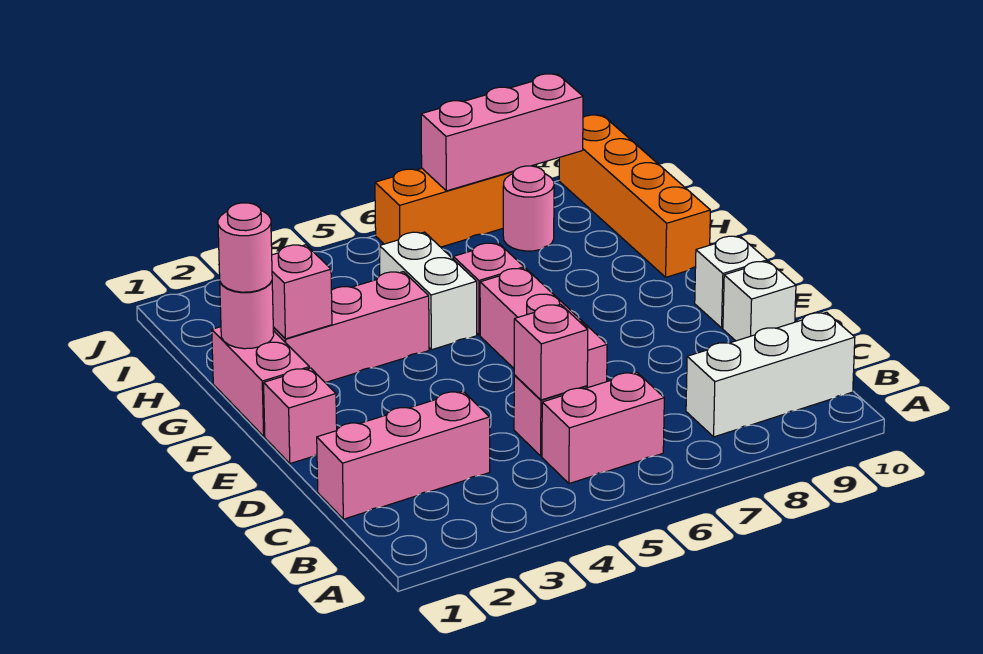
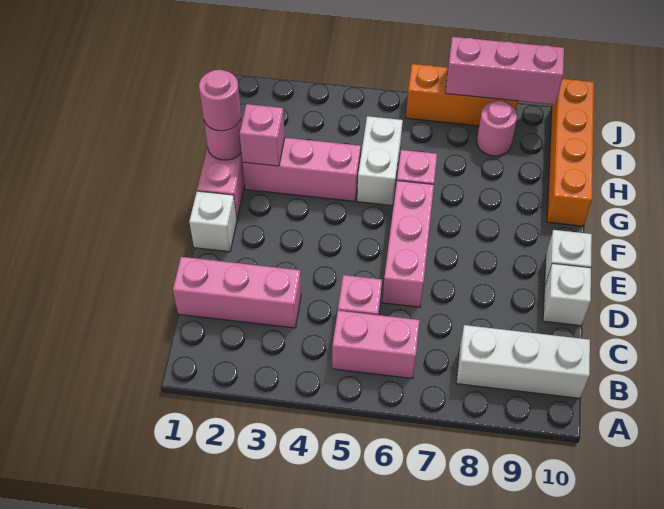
pink 1x1 brick [514,304,588,400] -> none
pink 1x1 brick [264,368,337,464] -> white 1x1 brick [189,191,237,252]

